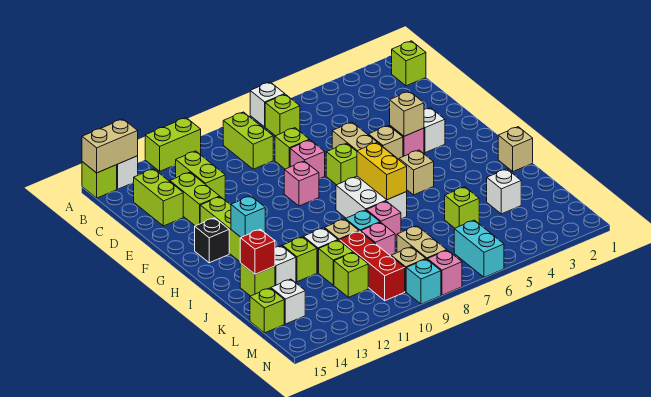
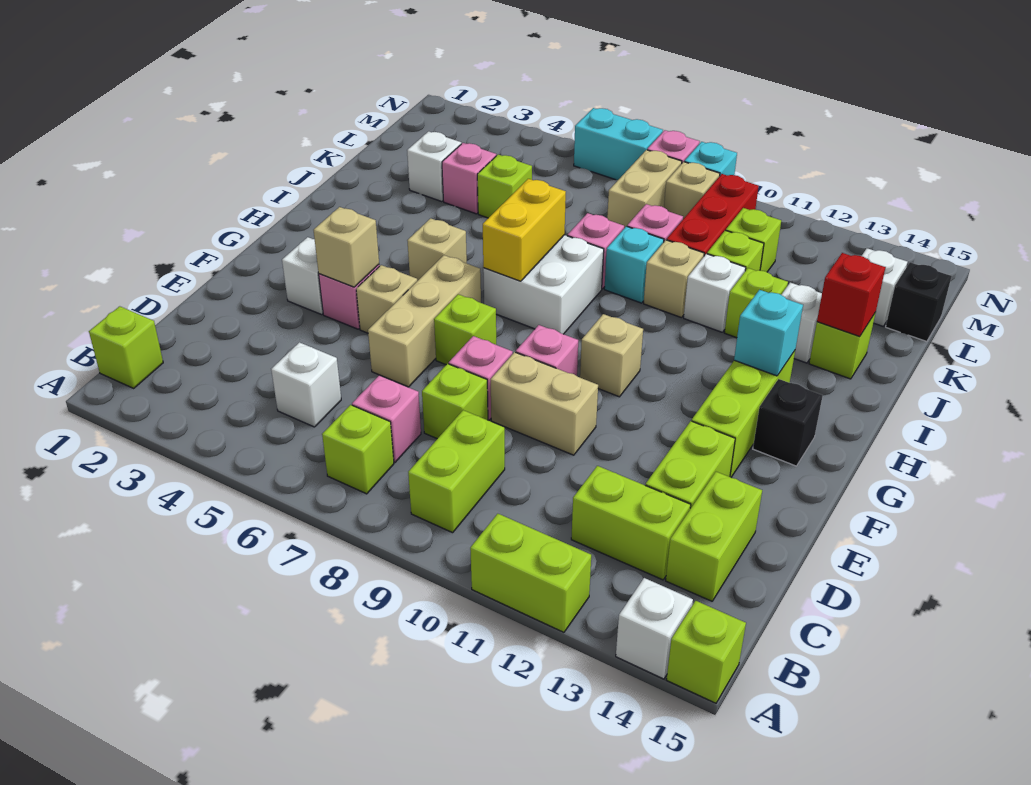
white 1x1 brick [250,82,285,127] -> white 1x1 brick moved to [271,342,341,427]
tan 1x2 brick [82,119,138,173] -> tan 1x2 brick moved to [491,352,598,455]
none -> pink 1x1 brick [352,375,421,462]
lime 1x2 brick [176,151,225,200] -> lime 1x2 brick turned to [571,466,690,580]
tan 1x1 brick [498,127,533,171] -> tan 1x1 brick moved to [580,314,643,397]
none -> pink 1x1 brick [442,143,496,214]
lime 1x1 brick [250,288,284,333] -> black 1x1 brick [886,262,952,342]
cyan 1x2 brick [454,220,504,277] -> cyan 1x2 brick turned to [574,108,663,180]

